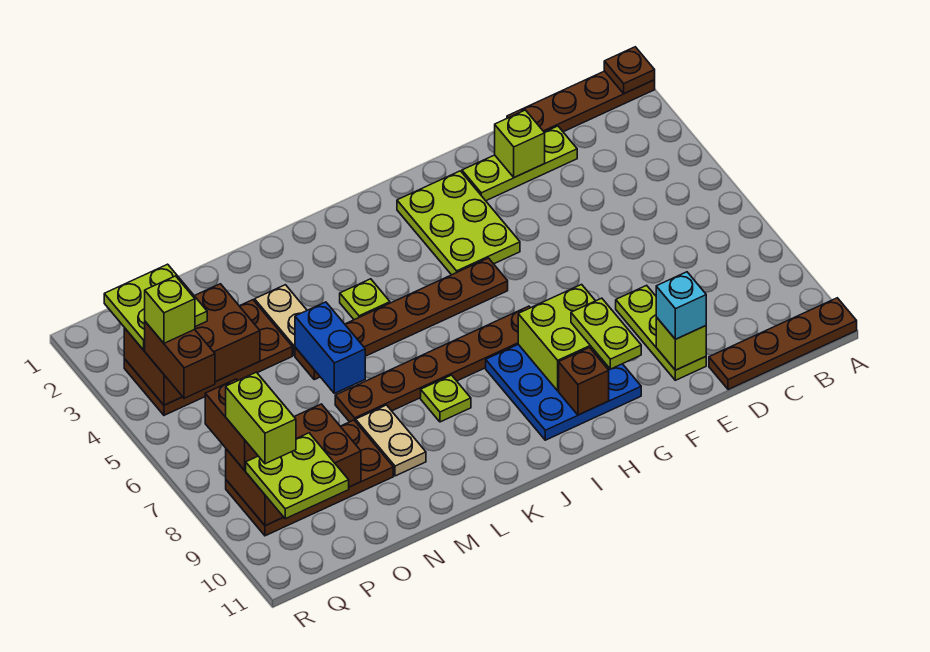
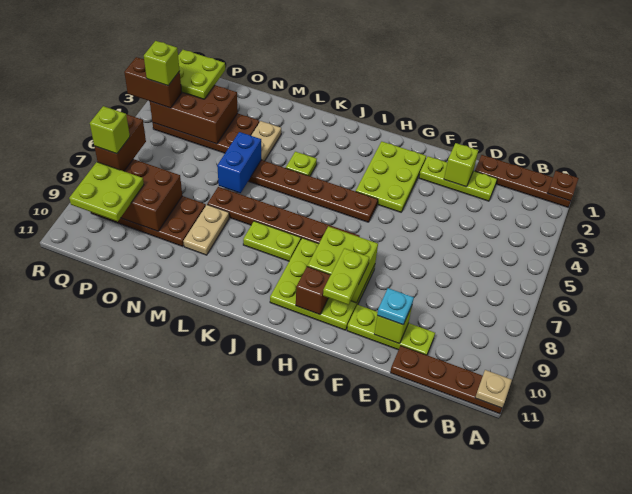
none -> tan 1x1 plate [475,370,512,408]
lime 1x3 plate [616,285,706,380] -> lime 1x3 plate turned to [347,305,435,355]
cyan 1x1 brick [656,272,706,339] -> cyan 1x1 plate [377,288,414,325]
blue 3x3 plate [486,344,641,440] -> lime 3x3 plate [270,238,375,330]
lime 1x1 plate [421,375,471,422] -> lime 1x2 plate [243,221,301,261]
brown 1x2 brick [145,322,215,398] -> brown 1x2 brick turned to [124,57,182,108]
lime 1x2 brick [226,372,296,464] -> lime 1x1 brick [90,106,130,154]

